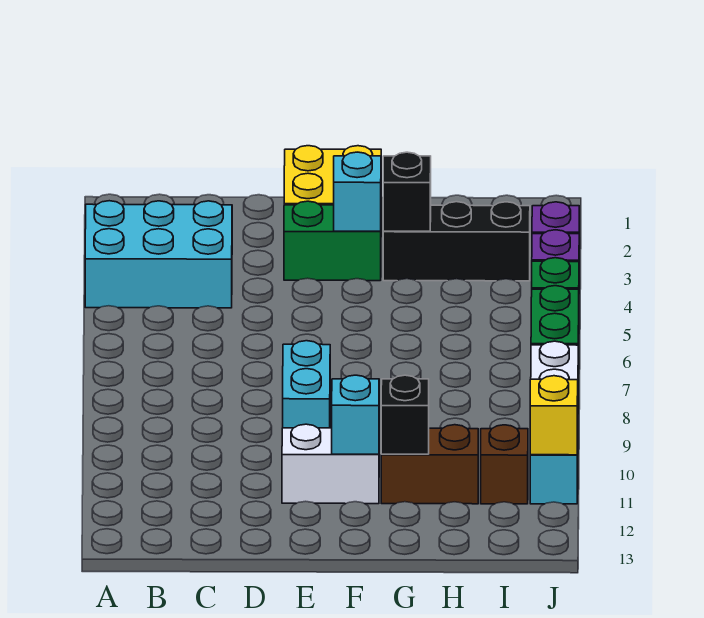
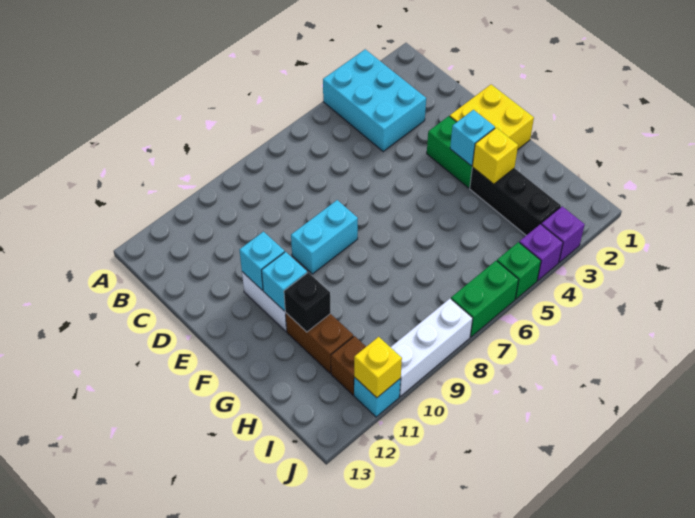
none -> cyan 1x1 brick [239,232,285,290]
black 1x1 brick [383,152,431,231] -> yellow 1x1 brick [472,128,518,184]

